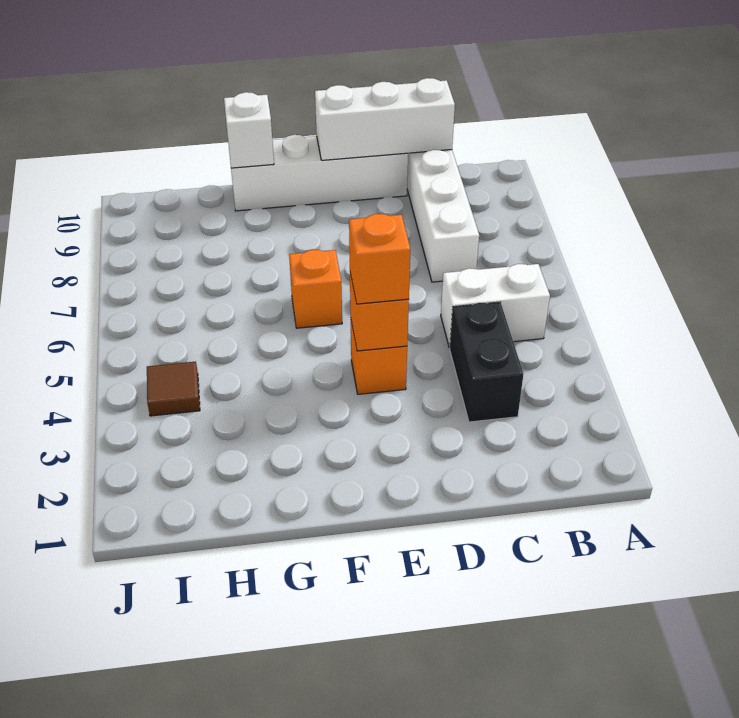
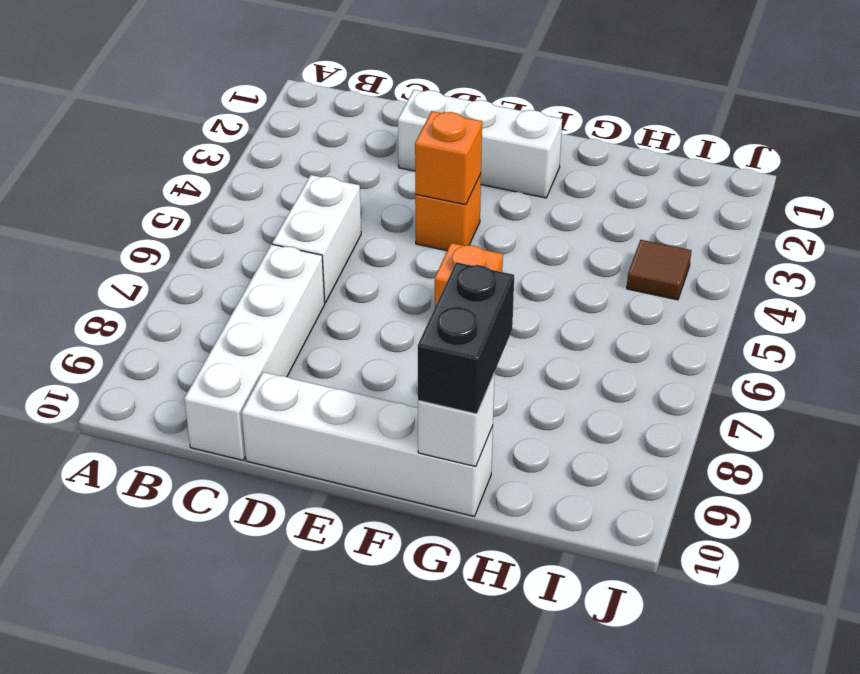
white 1x2 brick [441,264,550,348] -> white 1x2 brick turned to [272,175,361,303]
black 1x2 brick [450,302,524,422] -> black 1x2 brick moved to [418,262,514,414]
white 1x3 brick [315,78,455,160] -> white 1x3 brick moved to [398,90,562,198]
orange 1x1 brick [349,214,410,304] -> none

